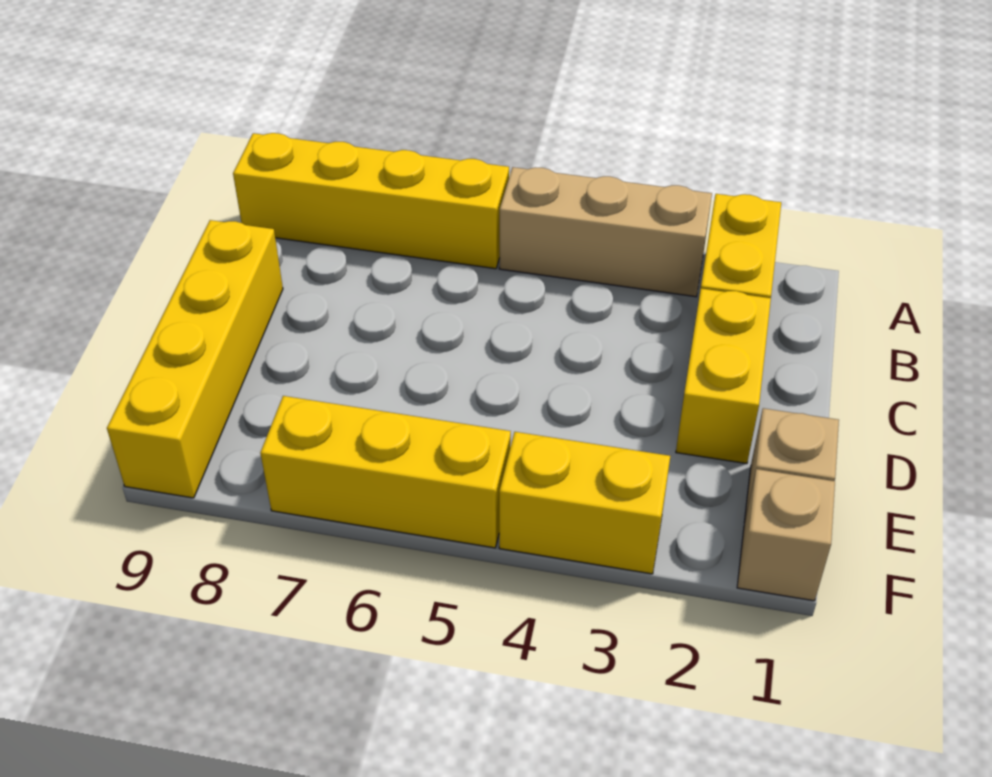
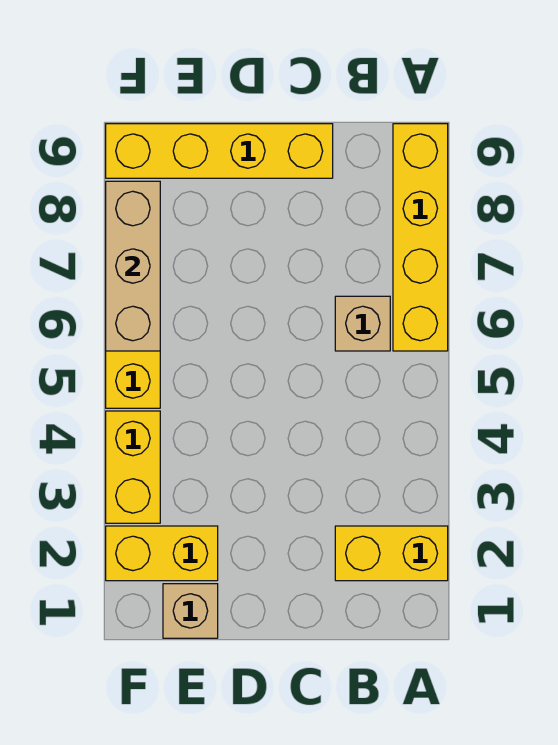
tan 1x3 brick [499,167,712,297] -> tan 1x3 brick moved to [106,181,160,351]
yellow 1x2 brick [676,289,771,464] -> yellow 1x2 brick moved to [106,526,218,581]
tan 1x1 brick [737,469,835,601] -> tan 1x1 brick moved to [335,296,390,351]

